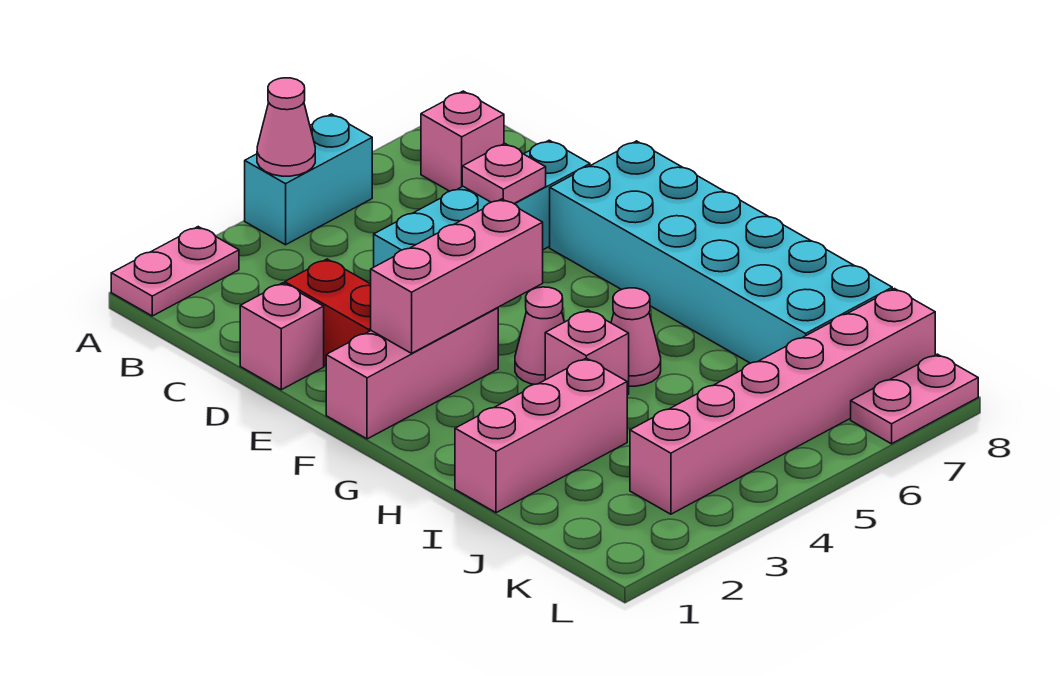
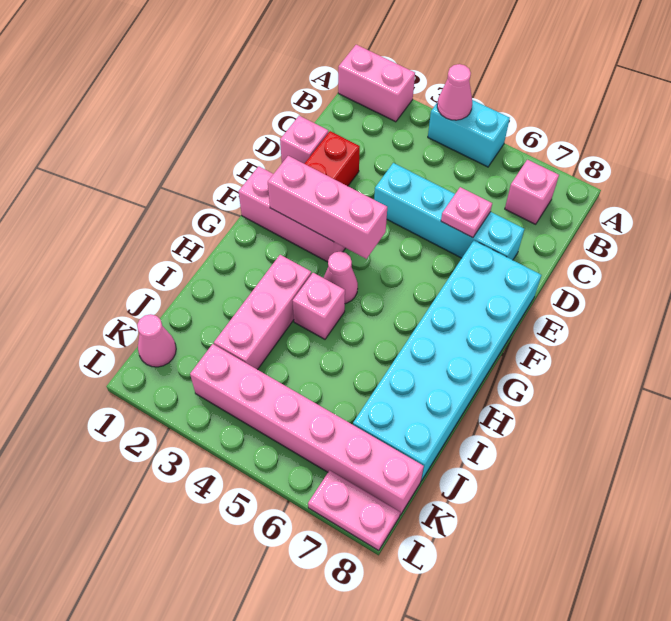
pink 1x2 plate [111,227,239,316] -> pink 1x2 brick [338,45,415,122]
pink 1x1 cone [611,288,661,386] -> pink 1x1 cone moved to [137,314,176,367]
pink 1x3 brick [455,358,627,513] -> pink 1x3 brick turned to [214,255,311,370]

